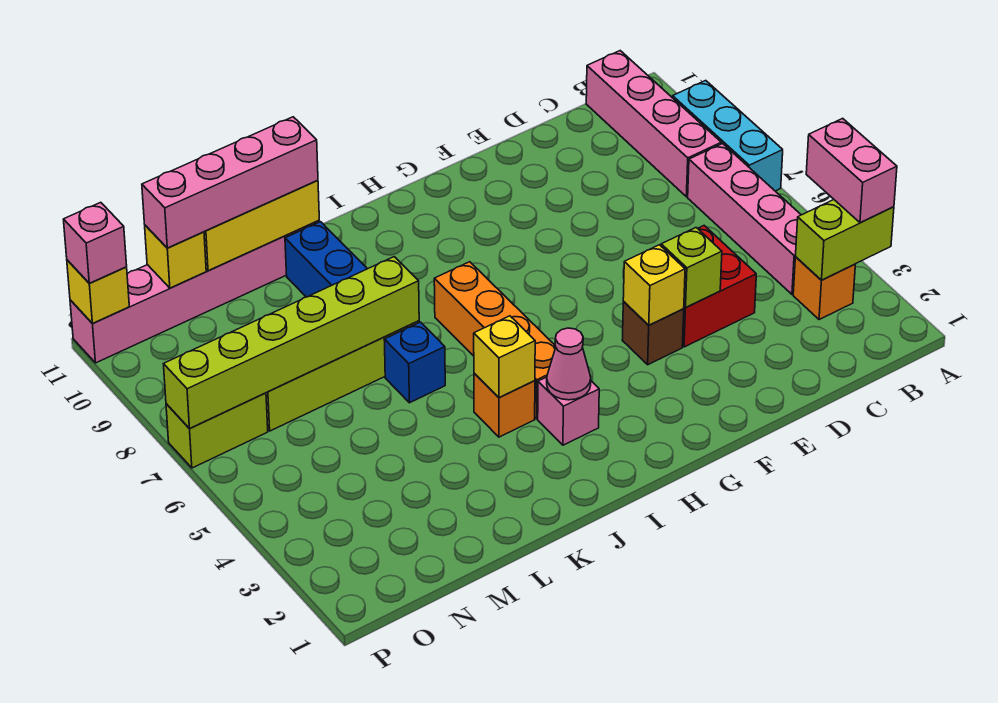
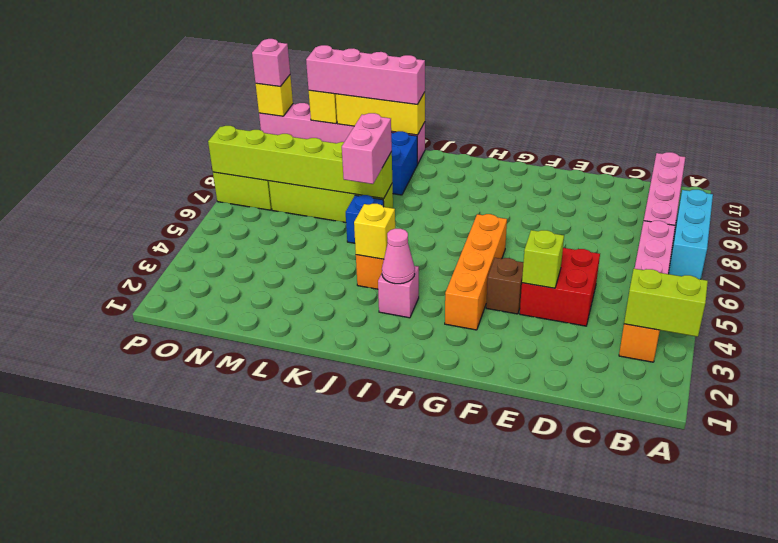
pink 1x2 brick [806,118,897,223] -> pink 1x2 brick moved to [342,113,392,184]
yellow 1x1 brick [623,245,685,325] -> none
orange 1x4 brick [434,262,556,419] -> orange 1x4 brick moved to [445,214,507,330]

